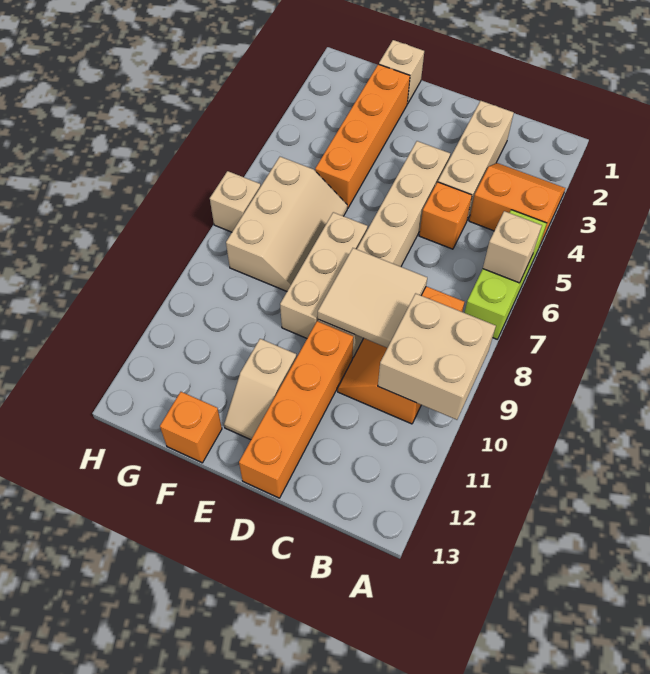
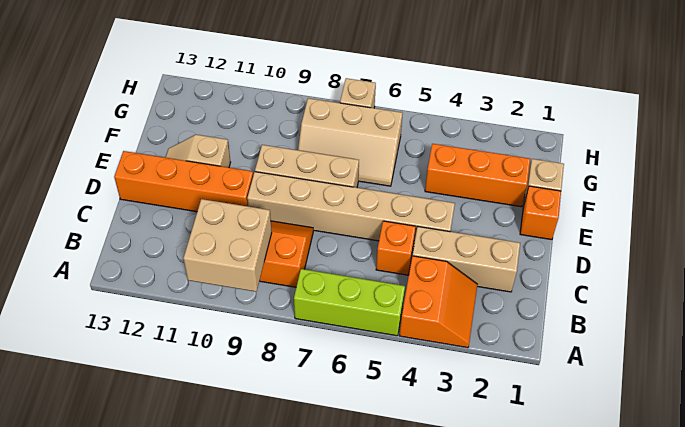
tan 1x1 brick [483,211,542,283] -> none
tan 2x2 tile [318,248,427,348] -> none
orange 1x4 brick [315,64,410,208] -> orange 1x3 brick [425,144,530,207]
orange 1x1 brick [160,392,222,463] -> orange 1x1 brick moved to [520,186,561,240]

